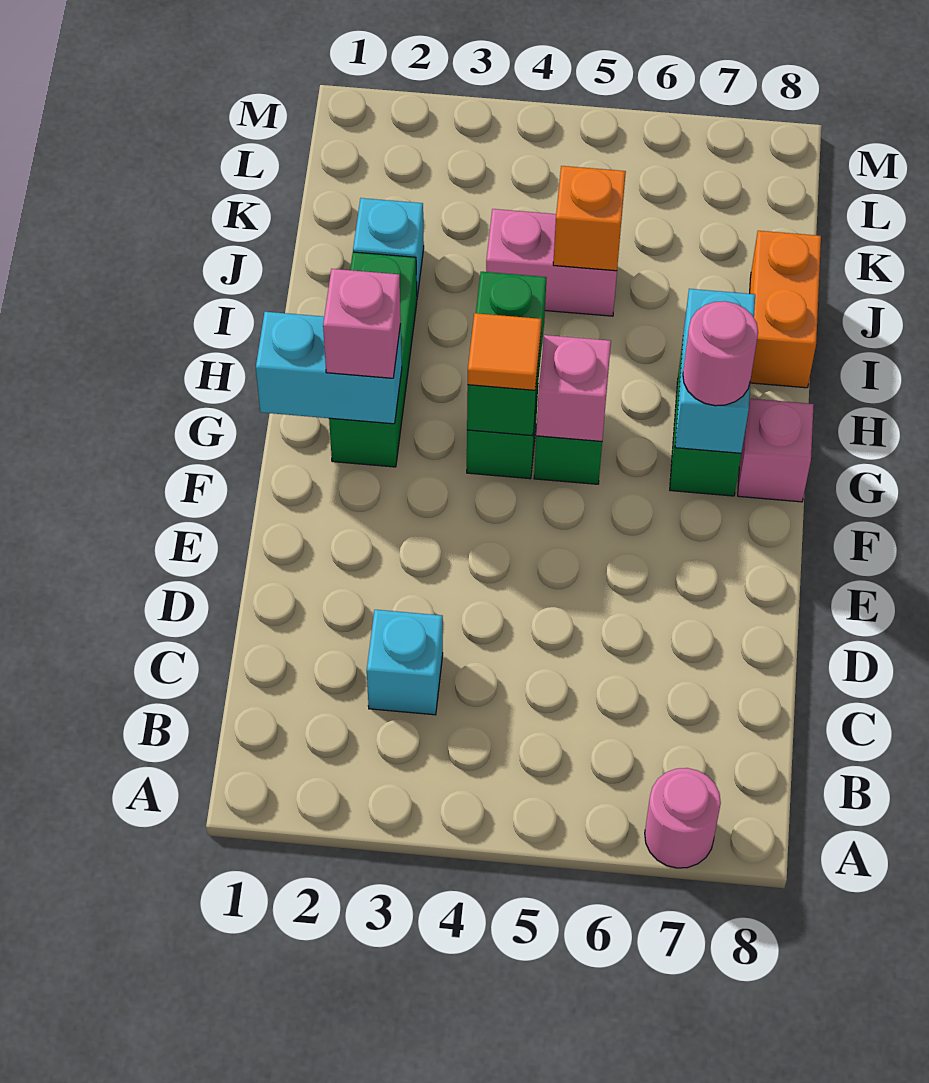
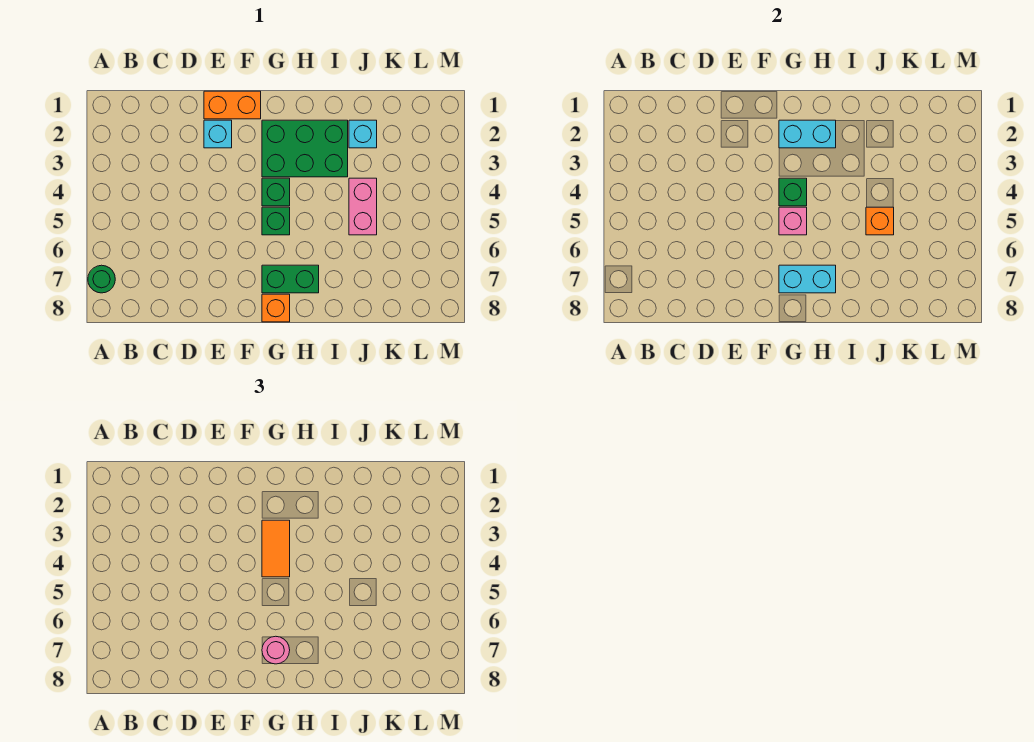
pink 1x1 round brick [645,768,721,868] -> green 1x1 round brick [88,265,115,293]
cyan 1x1 brick [367,610,443,715] -> cyan 1x1 brick moved to [204,120,232,148]
cyan 1x2 brick [256,312,402,424] -> cyan 1x2 brick turned to [779,120,836,148]
green 1x3 brick [329,252,417,467] -> green 2x3 brick [262,120,348,177]
pink 1x1 brick [323,269,401,378] -> none
green 1x2 brick [467,272,547,436] -> green 1x1 brick [779,178,807,206]
orange 1x1 tile [468,313,542,390] -> orange 1x2 tile [262,520,290,577]
pink 1x1 brick [738,399,814,502] -> orange 1x1 brick [262,294,290,322]
orange 1x2 brick [750,231,821,388] -> orange 1x2 brick moved to [204,91,261,119]

